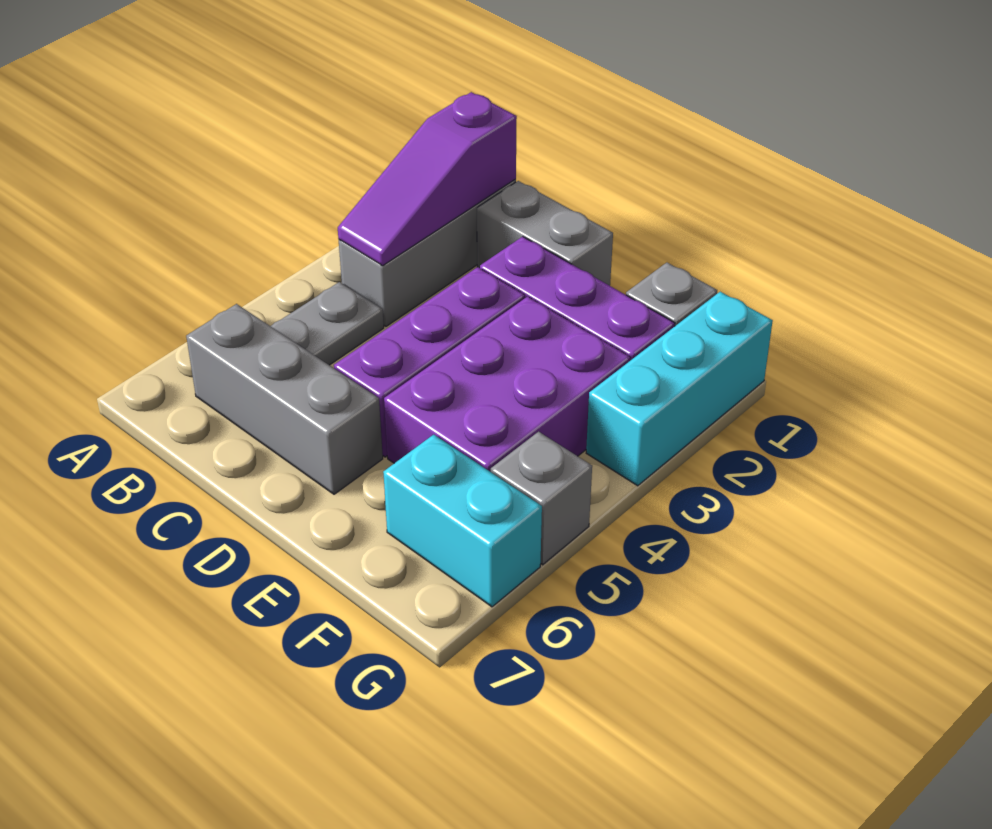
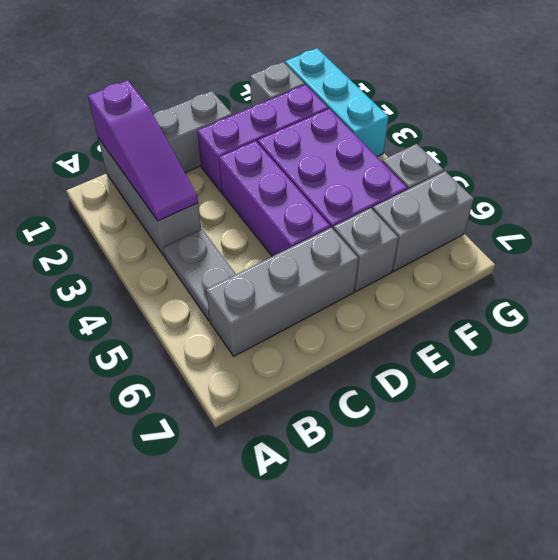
none -> grey 1x1 brick [333,208,398,291]
cyan 1x2 brick [383,435,542,607] -> grey 1x2 brick [373,171,474,271]

